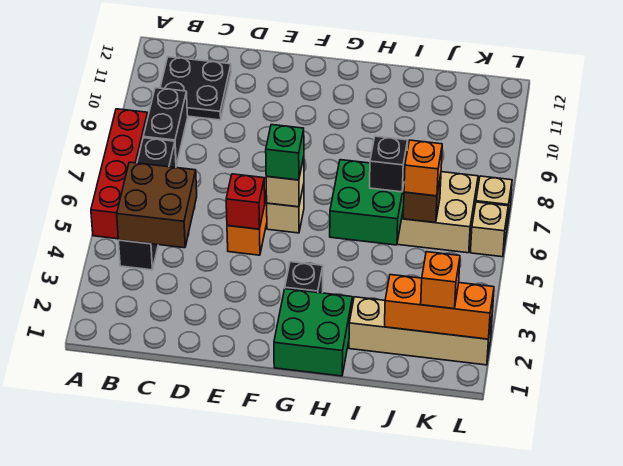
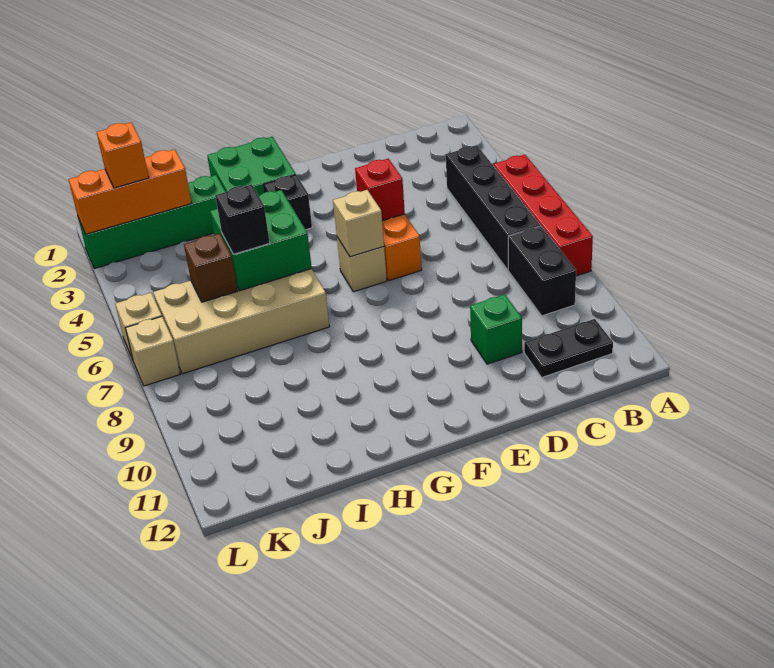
brown 2x2 brick [117,162,197,248] -> none
black 2x2 plate [160,57,231,120] -> black 1x2 plate [524,319,613,377]
green 1x1 brick [266,125,304,180] -> green 1x1 brick moved to [470,294,522,364]
tan 1x4 brick [349,297,492,365] -> green 1x4 brick [78,175,226,269]
orange 1x1 brick [404,140,442,196] -> none

